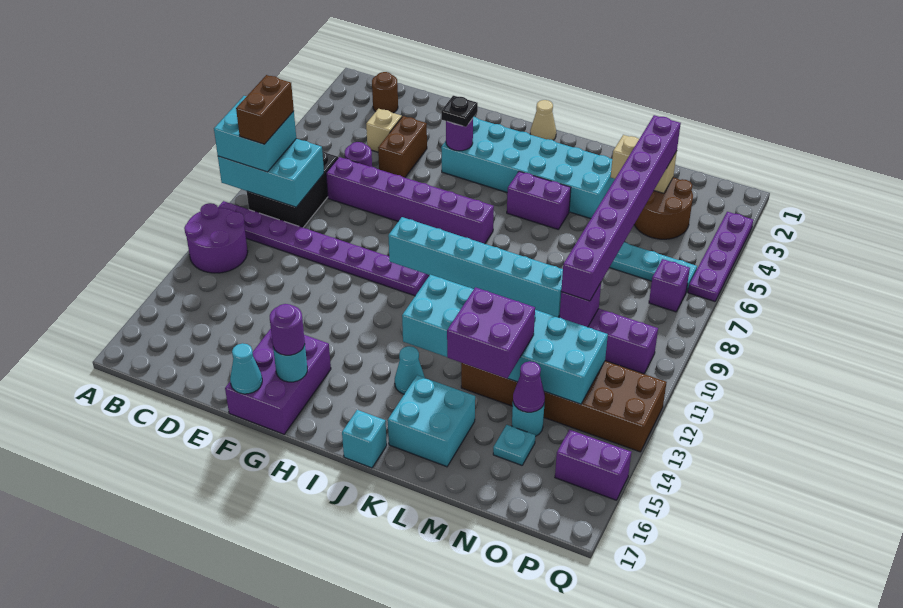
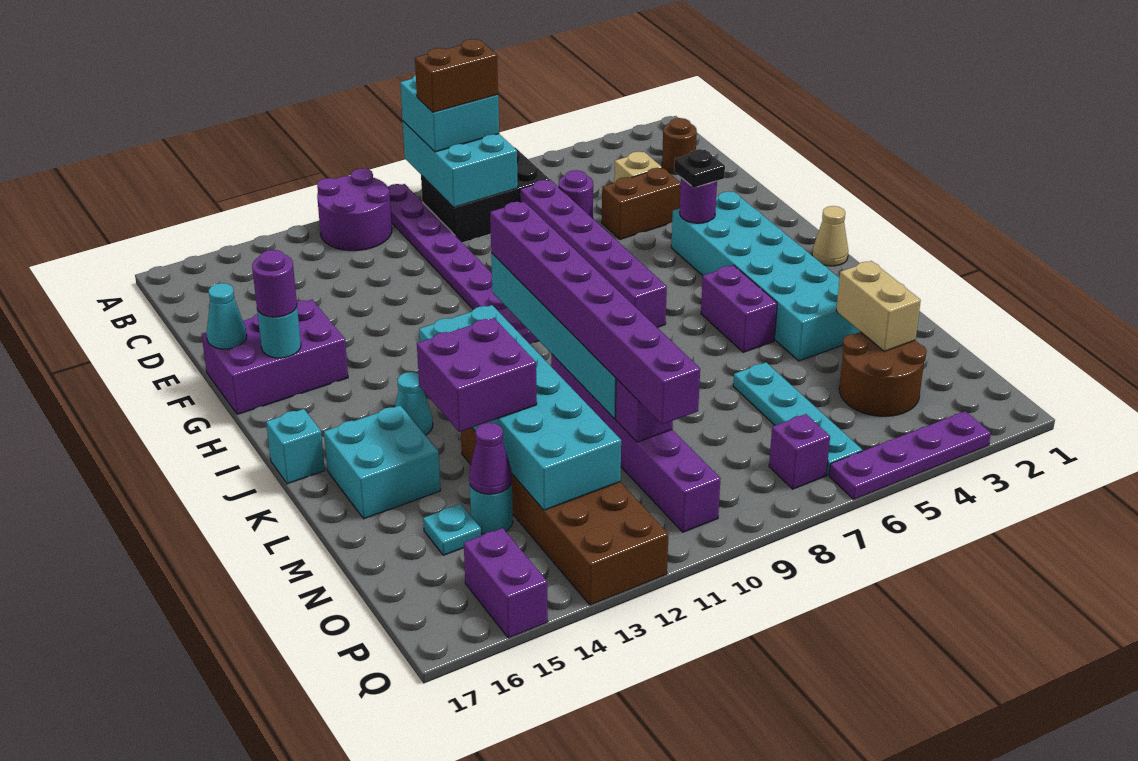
purple 1x8 brick [561,115,681,301] -> purple 1x8 brick turned to [490,202,700,424]

